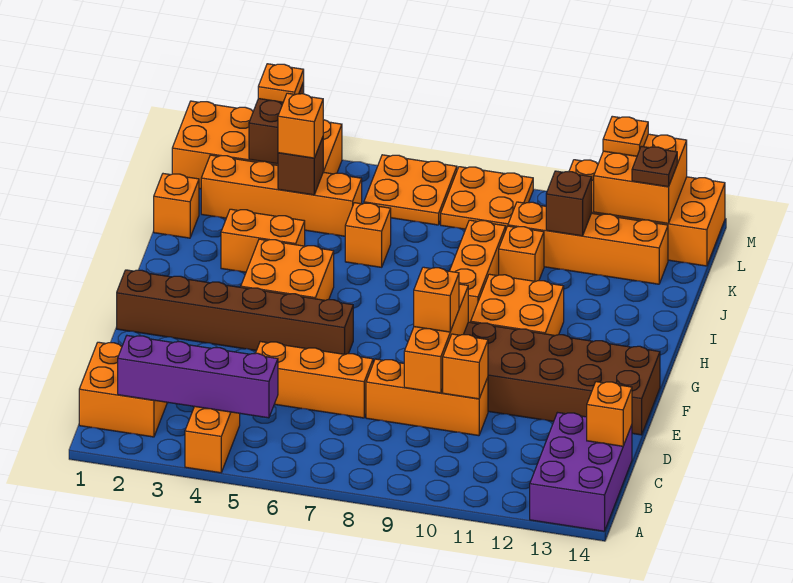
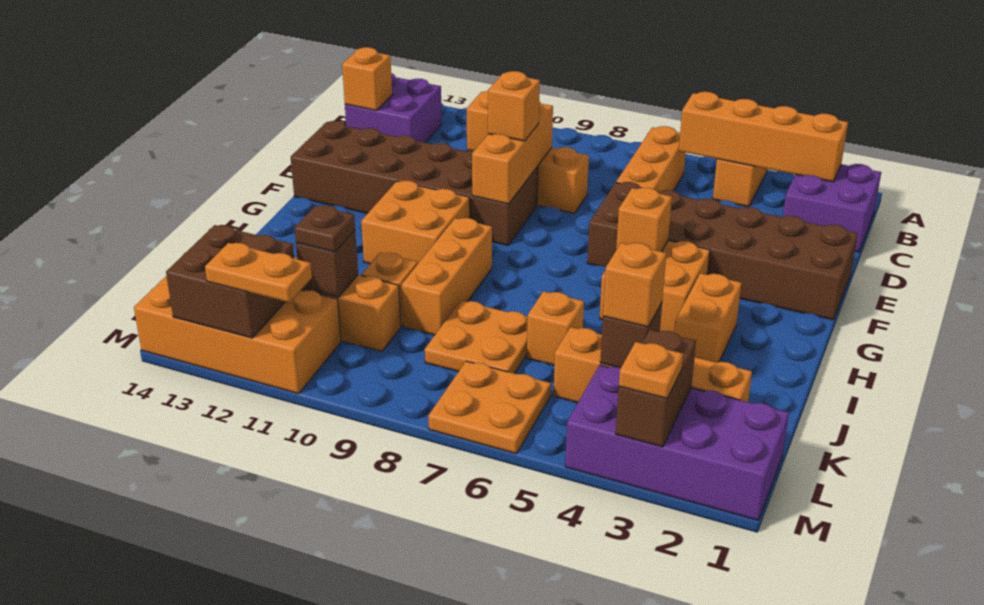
purple 2x3 brick [530,413,632,531] -> purple 2x2 brick [345,73,442,142]
orange 2x2 brick [79,342,167,437] -> purple 2x2 brick [783,164,881,252]
purple 1x4 brick [118,336,278,418] -> orange 1x4 brick [679,92,848,182]
orange 1x3 brick [255,342,373,418] -> orange 1x3 brick turned to [616,126,686,192]
brown 1x6 brick [117,270,353,354] -> brown 2x6 brick [587,182,858,320]
orange 1x2 brick [221,209,305,272] -> orange 1x2 brick turned to [674,273,742,363]
orange 1x1 brick [154,174,199,238] -> orange 1x1 brick moved to [616,187,672,252]
orange 2x4 brick [172,101,342,189] -> purple 2x4 brick [565,365,789,520]
orange 2x2 plate [441,167,533,229] -> orange 2x2 plate moved to [425,301,528,373]
orange 2x2 brick [594,134,687,223] -> brown 2x2 brick [166,225,294,338]
brown 1x1 plate [632,146,677,187] -> brown 1x1 plate moved to [295,205,355,252]
orange 1x1 plate [603,116,648,156] -> orange 1x2 plate [205,243,312,303]

